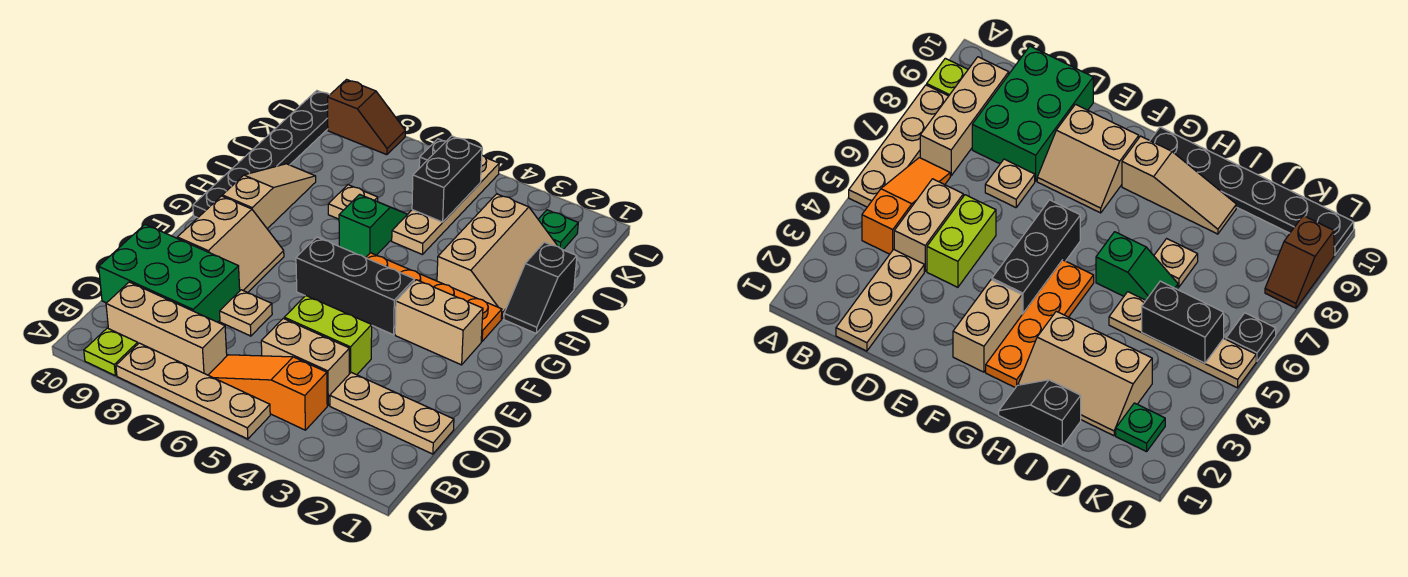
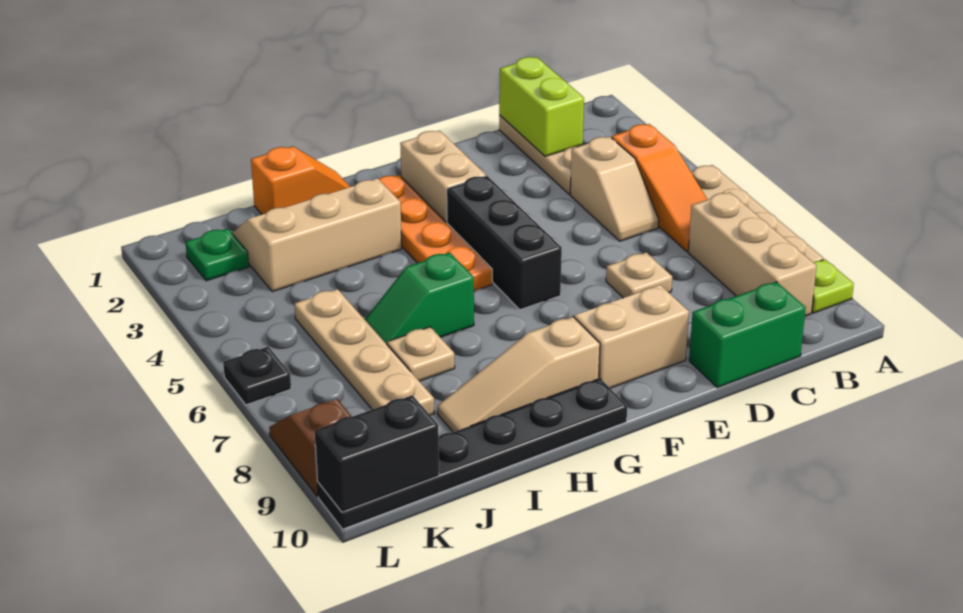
tan 1x2 brick [261,318,349,405] -> tan 1x2 slope [570,137,659,241]
green 2x3 brick [99,224,240,322] -> green 1x2 brick [689,282,806,388]
lime 1x2 brick [284,296,372,375] -> lime 1x2 brick moved to [499,57,584,156]
black 1x2 slope [504,242,577,333] -> orange 1x2 slope [251,146,350,215]
tan 1x4 plate [392,155,499,254] -> tan 1x4 plate turned to [295,289,434,415]
black 1x2 brick [412,136,482,222] -> black 1x2 brick moved to [315,395,439,512]

